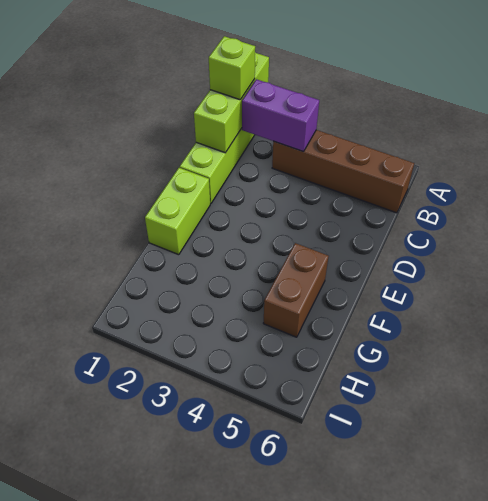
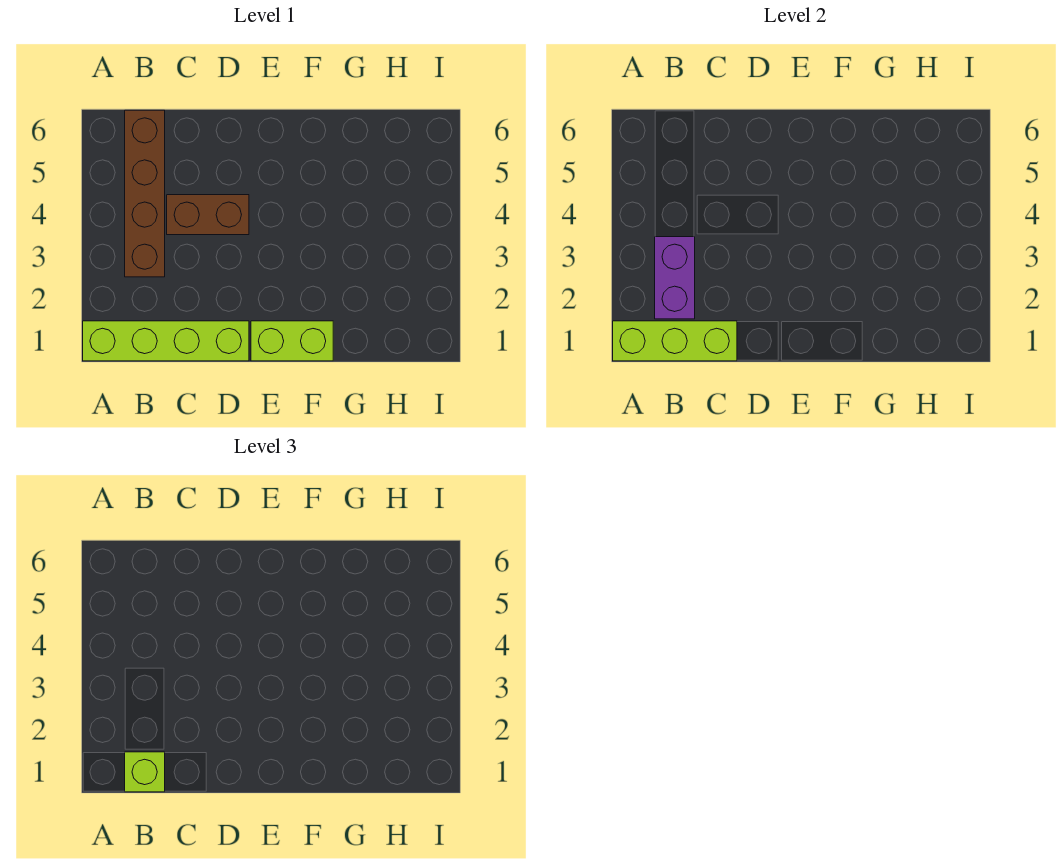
brown 1x2 brick [263,243,329,337] -> brown 1x2 brick moved to [167,195,249,235]

